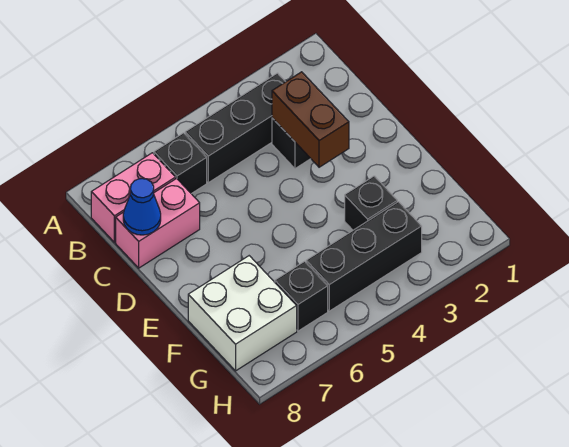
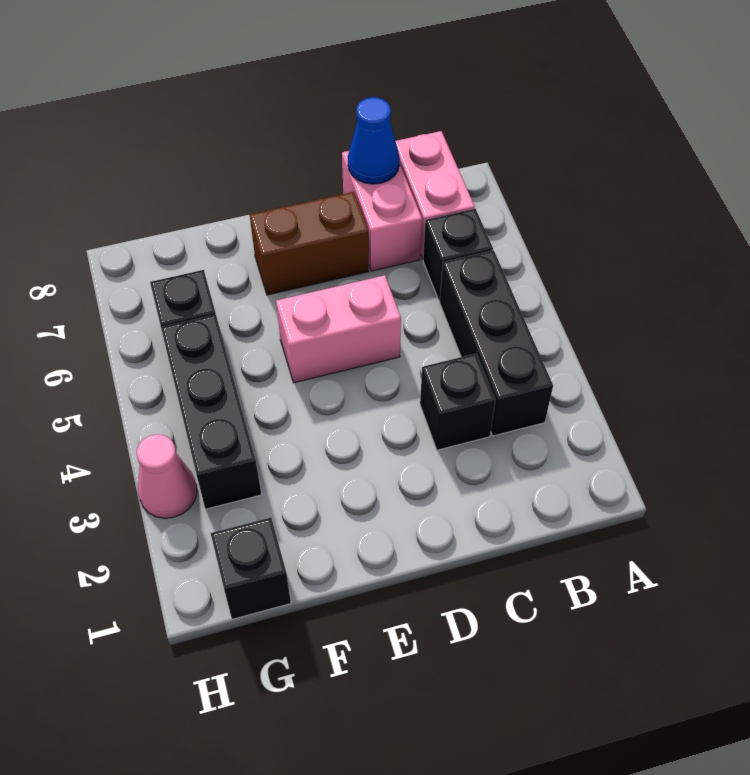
brown 1x2 brick [272,72,349,167] -> brown 1x2 brick moved to [250,192,369,295]
none -> pink 1x2 brick [276,275,401,383]
black 1x1 brick [345,176,397,230] -> black 1x1 brick moved to [211,518,291,619]
white 2x2 brick [188,256,297,371] -> none
none -> pink 1x1 cone [137,434,197,518]

